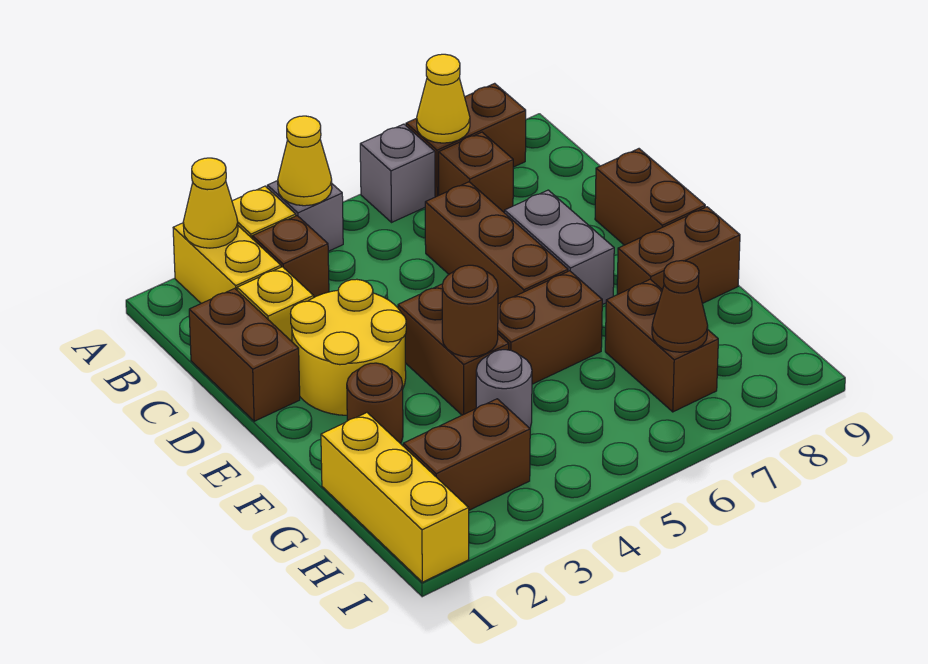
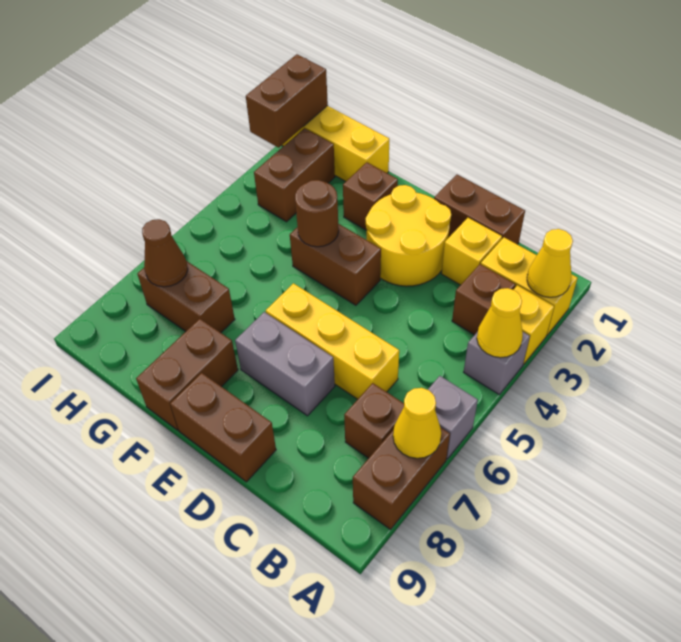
brown 1x3 brick [425,182,568,304] -> yellow 1x3 brick [266,283,399,399]
brown 1x1 round brick [347,363,403,443] -> brown 1x1 brick [343,162,398,230]
brown 1x2 brick [498,271,602,384] -> brown 1x2 brick moved to [246,54,328,148]
grey 1x1 round brick [476,350,532,428] -> none

